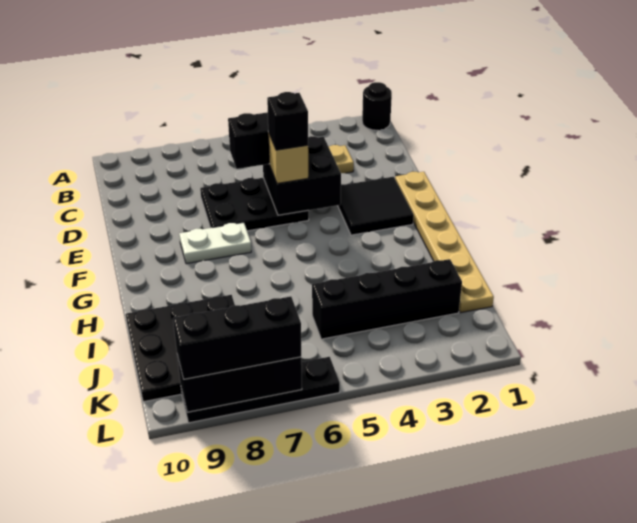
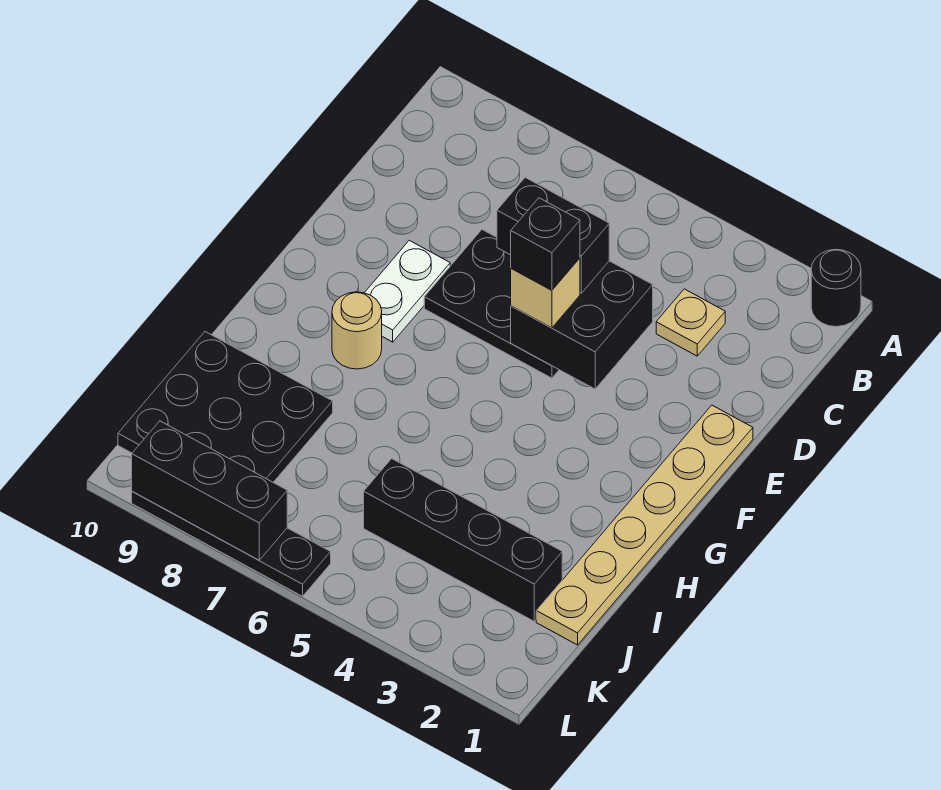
black 2x2 tile [338,177,414,235] -> none
white 1x2 plate [179,222,251,264] -> white 1x2 plate turned to [365,240,450,342]
none -> tan 1x1 round brick [332,292,382,369]
black 1x3 brick [173,296,301,379] -> none

